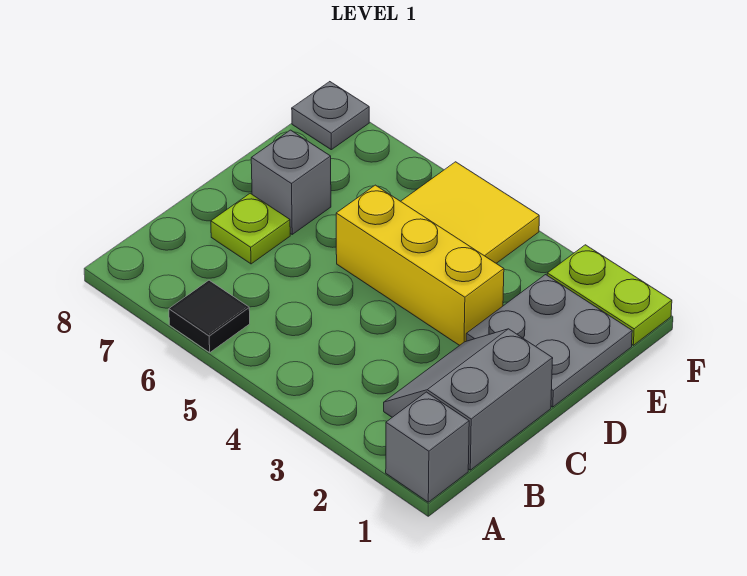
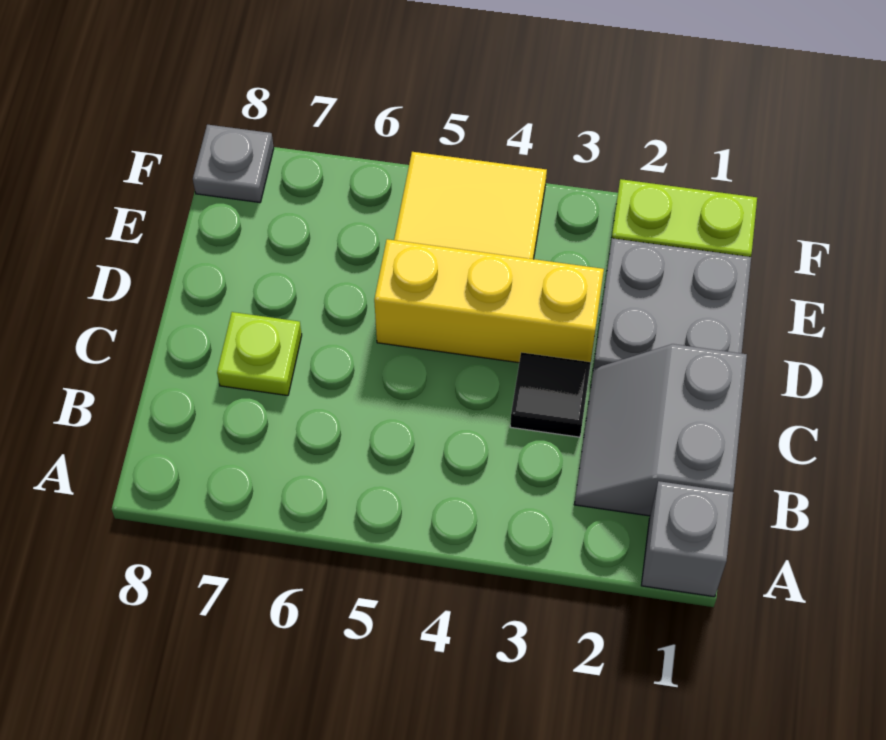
black 1x1 tile [169,280,250,352] -> black 1x1 tile moved to [510,352,591,437]
grey 1x1 brick [251,130,331,234] -> none

